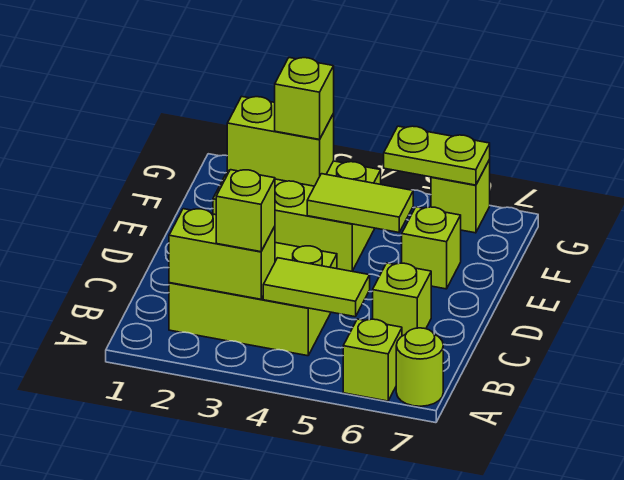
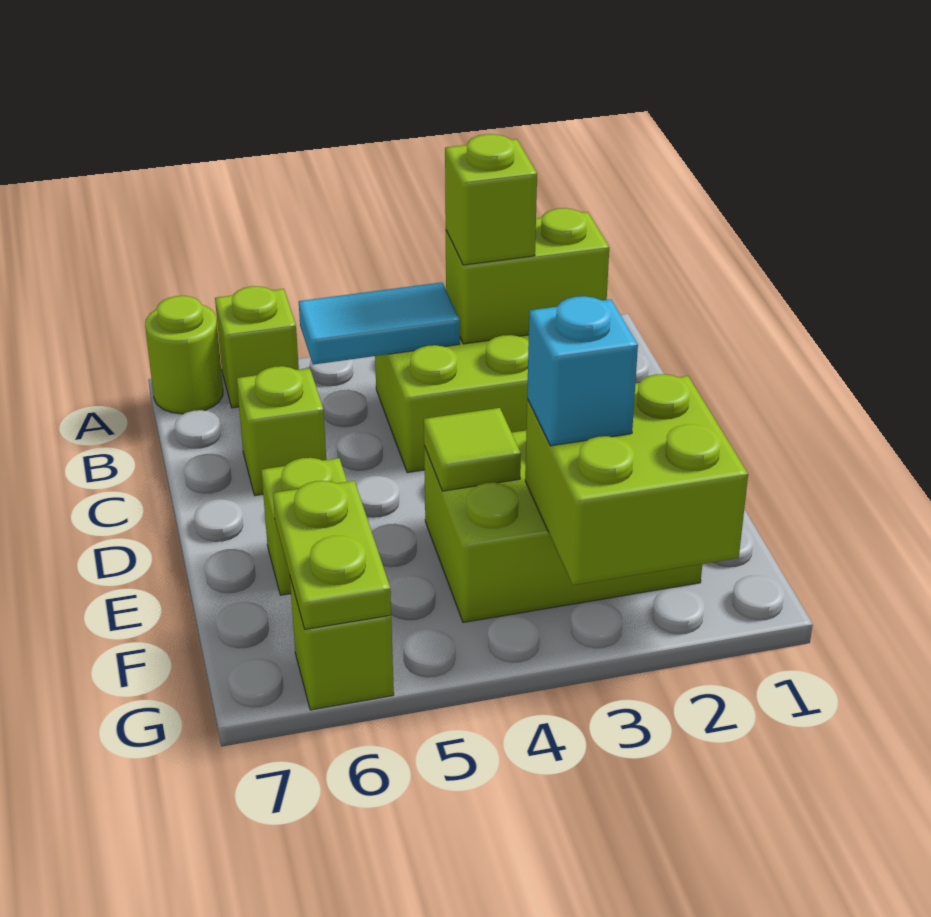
lime 1x2 tile [263,258,370,317] -> cyan 1x2 tile [299,282,460,365]
lime 1x2 tile [307,174,413,232] -> lime 1x1 tile [424,408,521,491]
lime 1x2 brick [227,96,334,186] -> lime 2x2 brick [525,374,748,585]
lime 1x1 brick [275,58,334,139] -> cyan 1x1 brick [527,296,638,446]
lime 1x2 plate [384,126,490,185] -> lime 1x2 plate turned to [273,481,391,629]

